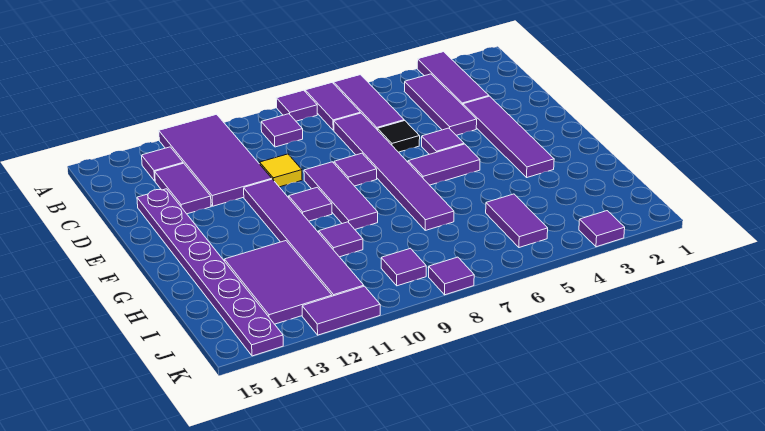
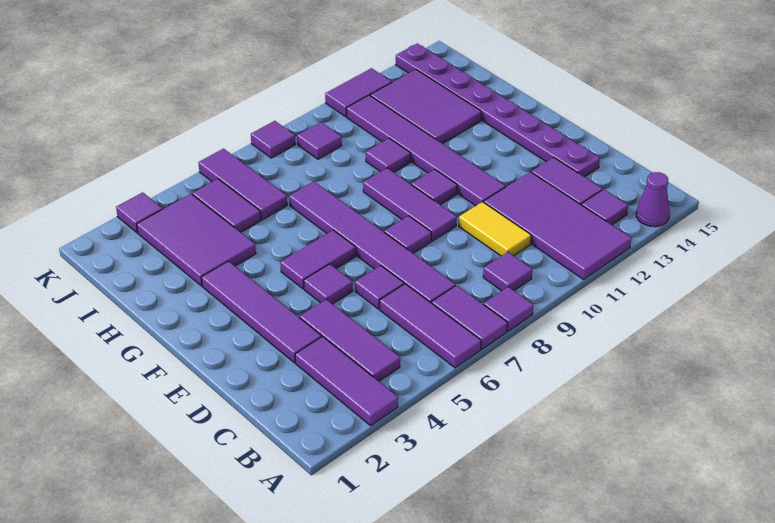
none -> purple 1x1 cone [636,172,670,227]
black 1x1 tile [378,121,420,152] -> purple 1x1 tile [355,266,404,309]
yellow 1x1 tile [260,154,302,187] -> yellow 1x2 tile [459,202,531,256]
none -> purple 2x3 tile [137,194,256,286]
none -> purple 1x3 tile [198,149,287,220]

